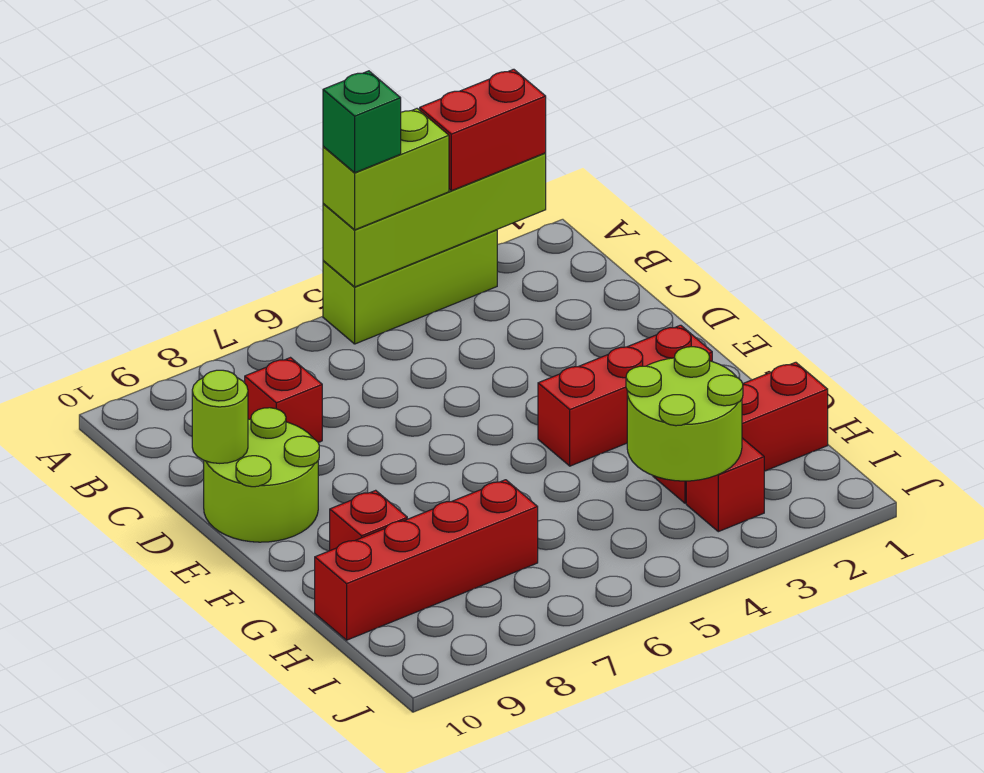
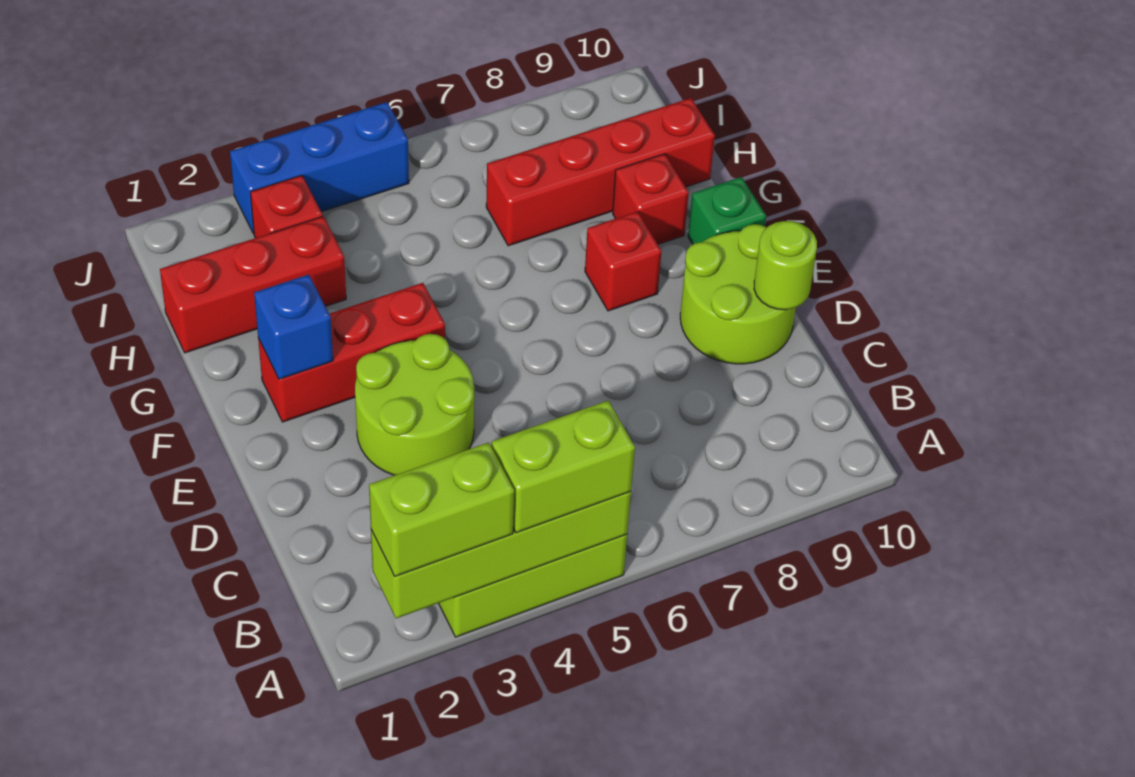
red 1x2 brick [420,69,546,191] -> lime 1x2 brick [369,442,514,576]
green 1x1 brick [323,71,401,173] -> green 1x1 brick moved to [688,177,766,244]
red 1x1 brick [245,358,322,443] -> red 1x1 brick moved to [585,211,662,311]
none -> blue 1x1 brick [254,275,333,379]
lime 2x2 round brick [626,347,743,481] -> lime 2x2 round brick moved to [355,334,474,475]
none -> blue 1x3 brick [230,102,409,233]

